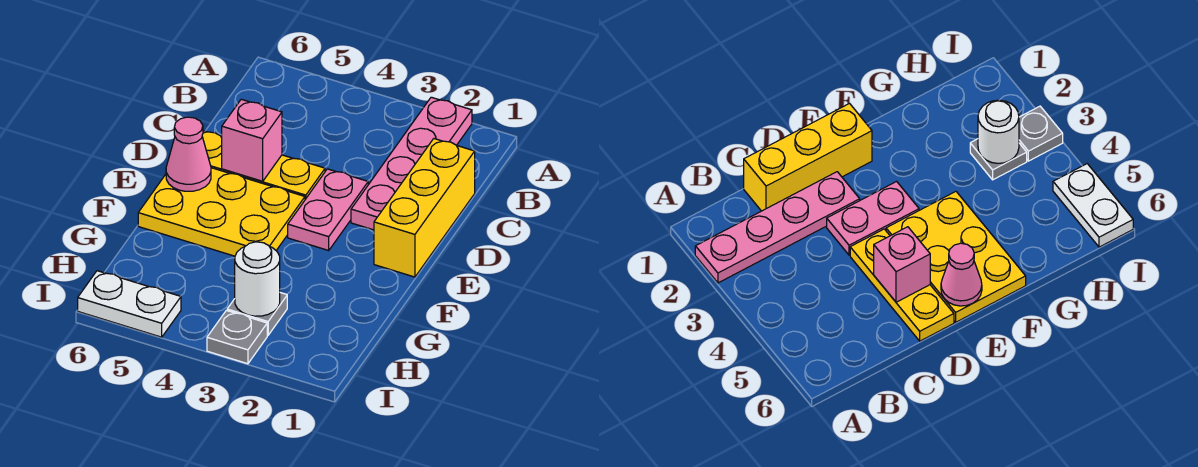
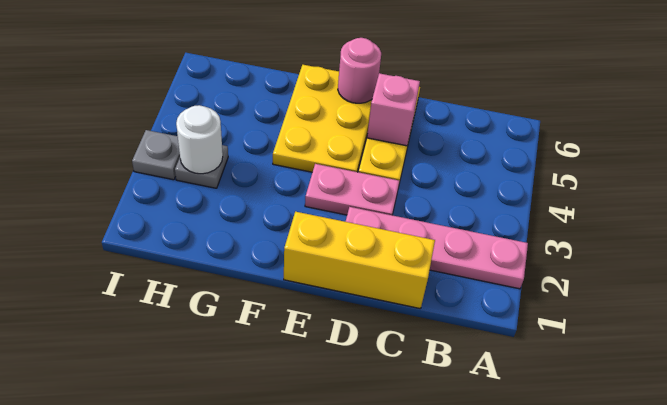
pink 1x1 cone [166,117,211,191] -> pink 1x1 round brick [338,38,381,103]
white 1x2 plate [78,271,181,337] -> none

